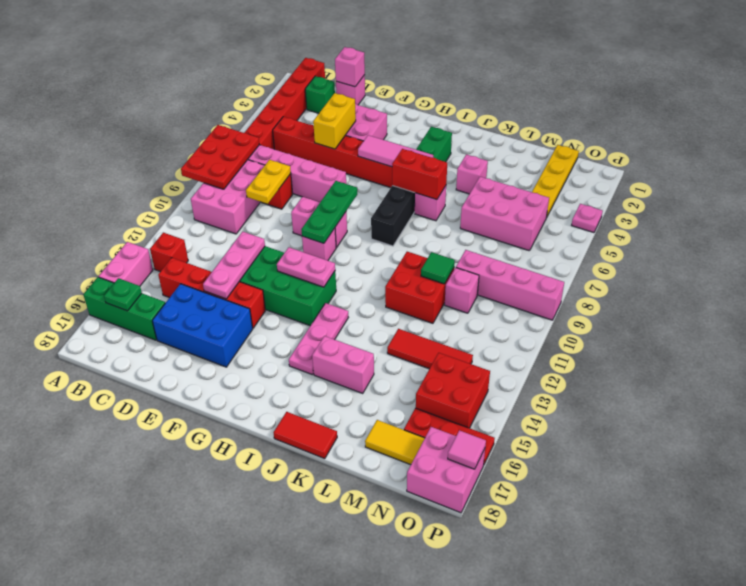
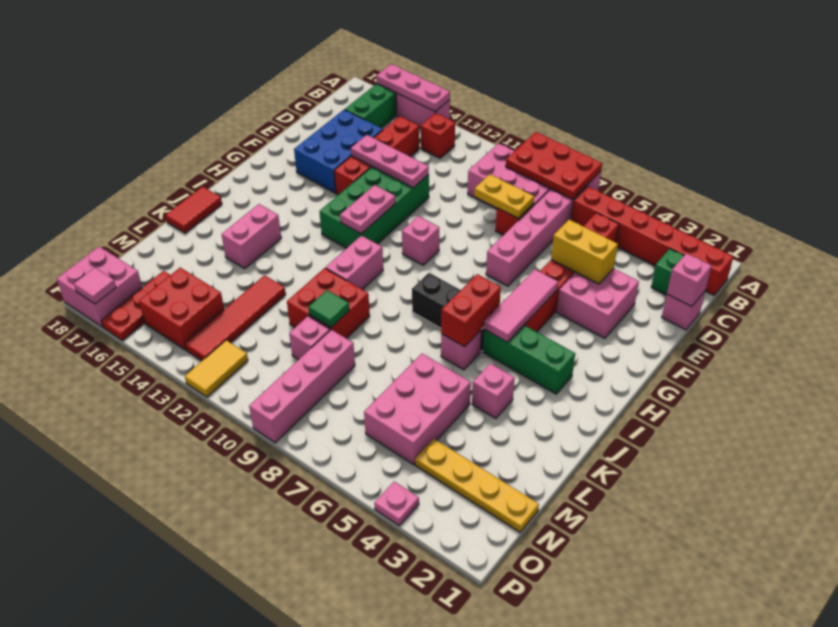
green 1x1 plate [104,278,142,311] -> none
pink 1x2 brick [291,197,347,248] -> pink 1x2 brick moved to [326,235,383,290]
green 1x3 plate [301,181,357,243] -> none
pink 1x3 plate [289,303,348,375] -> pink 1x3 plate moved to [376,64,450,112]
red 1x3 tile [387,329,473,369] -> red 1x4 tile [185,275,286,361]
yellow 1x2 tile [365,420,425,465] -> yellow 1x2 tile moved to [185,340,248,397]

